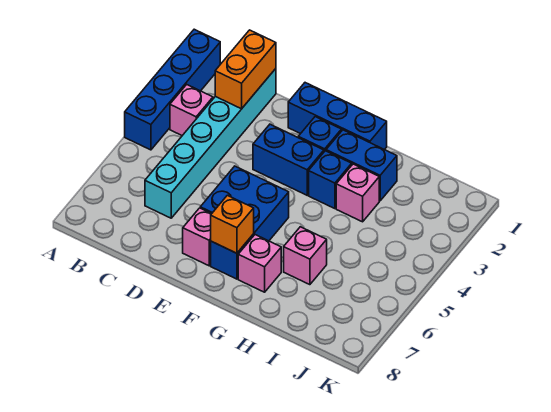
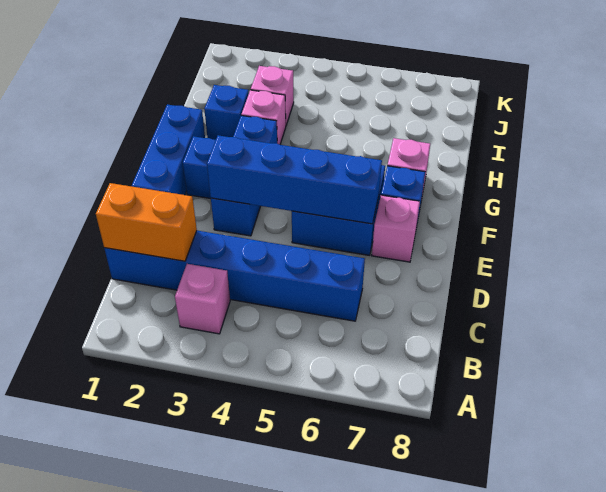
blue 1x4 brick [125,29,220,150] -> blue 1x4 brick moved to [207,135,382,224]
cyan 1x6 brick [145,69,276,218] -> blue 1x6 brick [104,231,365,321]
orange 1x1 brick [211,195,254,253] -> none
blue 1x2 brick [326,130,397,201] -> blue 1x1 brick [204,85,249,140]
pink 1x1 brick [284,227,327,285] -> pink 1x1 brick moved to [251,66,294,125]

